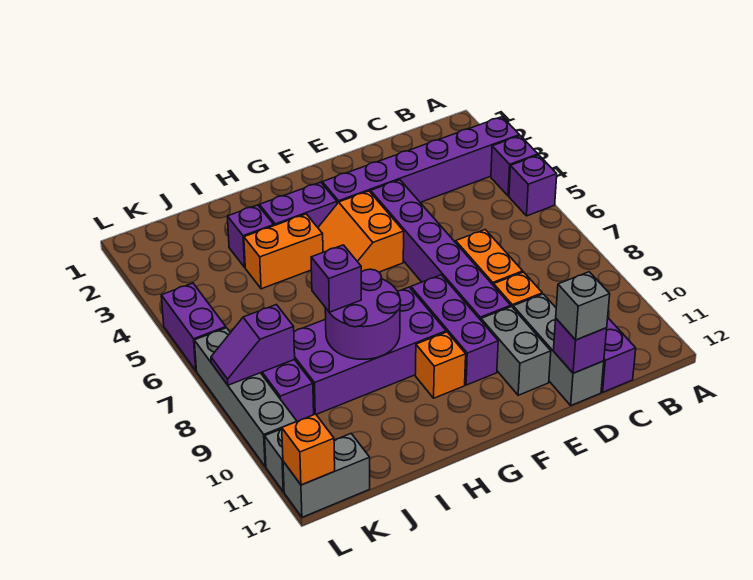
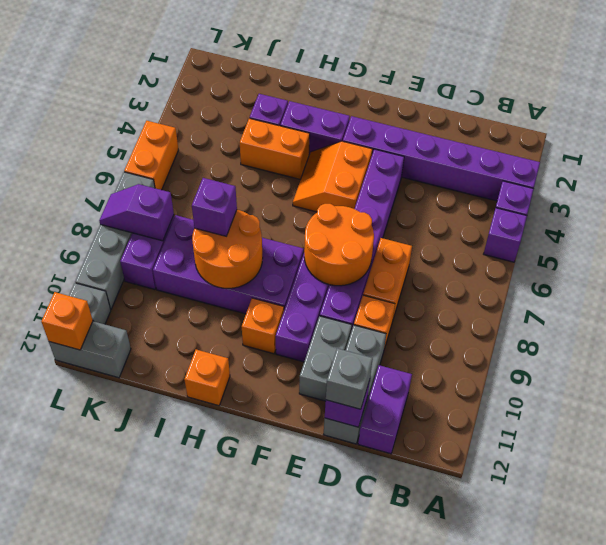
none -> orange 2x2 round brick [304,204,374,286]
purple 2x2 round brick [325,269,401,359] -> orange 2x2 round brick [192,210,263,288]
none -> orange 1x1 brick [185,350,230,406]
purple 1x2 brick [161,283,226,370] -> orange 1x2 brick [124,121,178,190]

